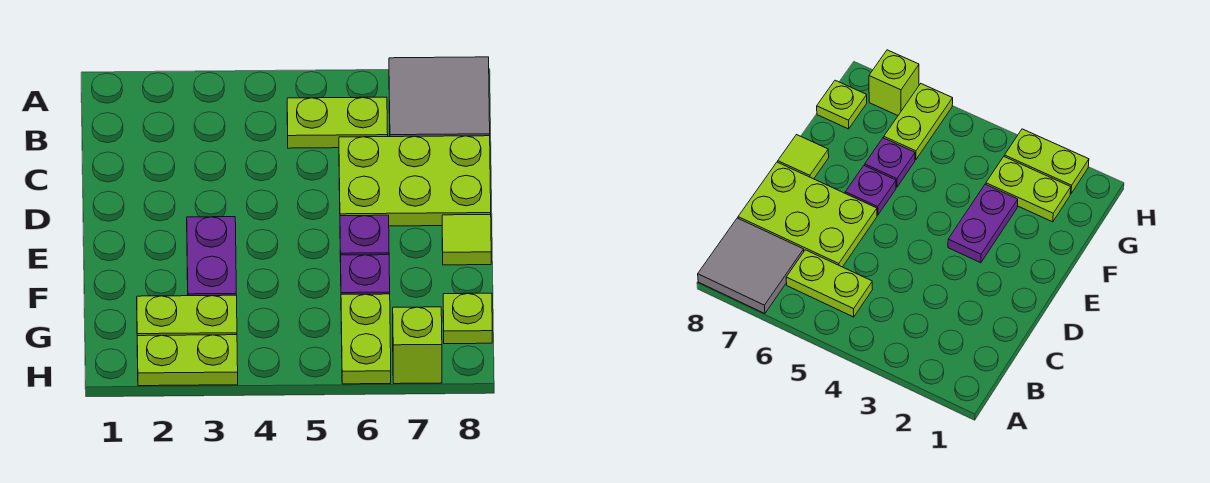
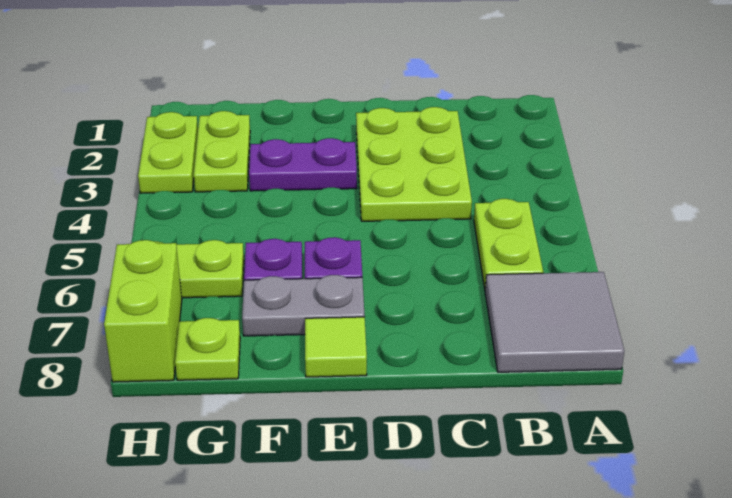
lime 2x3 plate [339,136,491,226] -> lime 2x3 plate moved to [356,107,472,221]
none -> grey 1x2 plate [242,275,365,336]
lime 1x1 brick [393,307,442,384] -> lime 1x2 brick [104,240,182,382]

